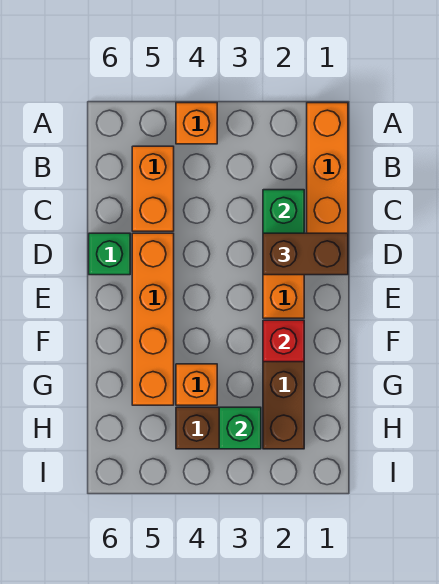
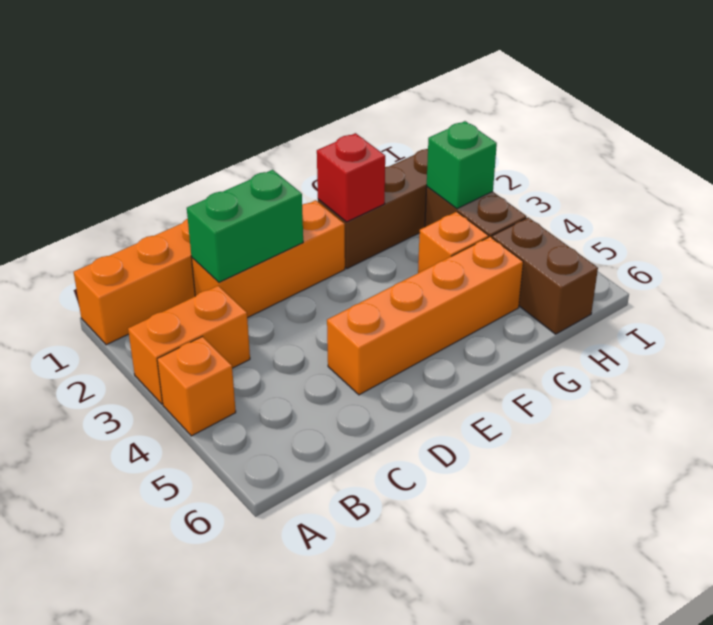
orange 1x2 brick [132,146,174,231] -> orange 1x2 brick moved to [128,286,250,404]
brown 1x2 brick [263,233,348,275] -> brown 1x2 brick moved to [492,217,598,334]
green 1x1 brick [89,233,130,275] -> none

